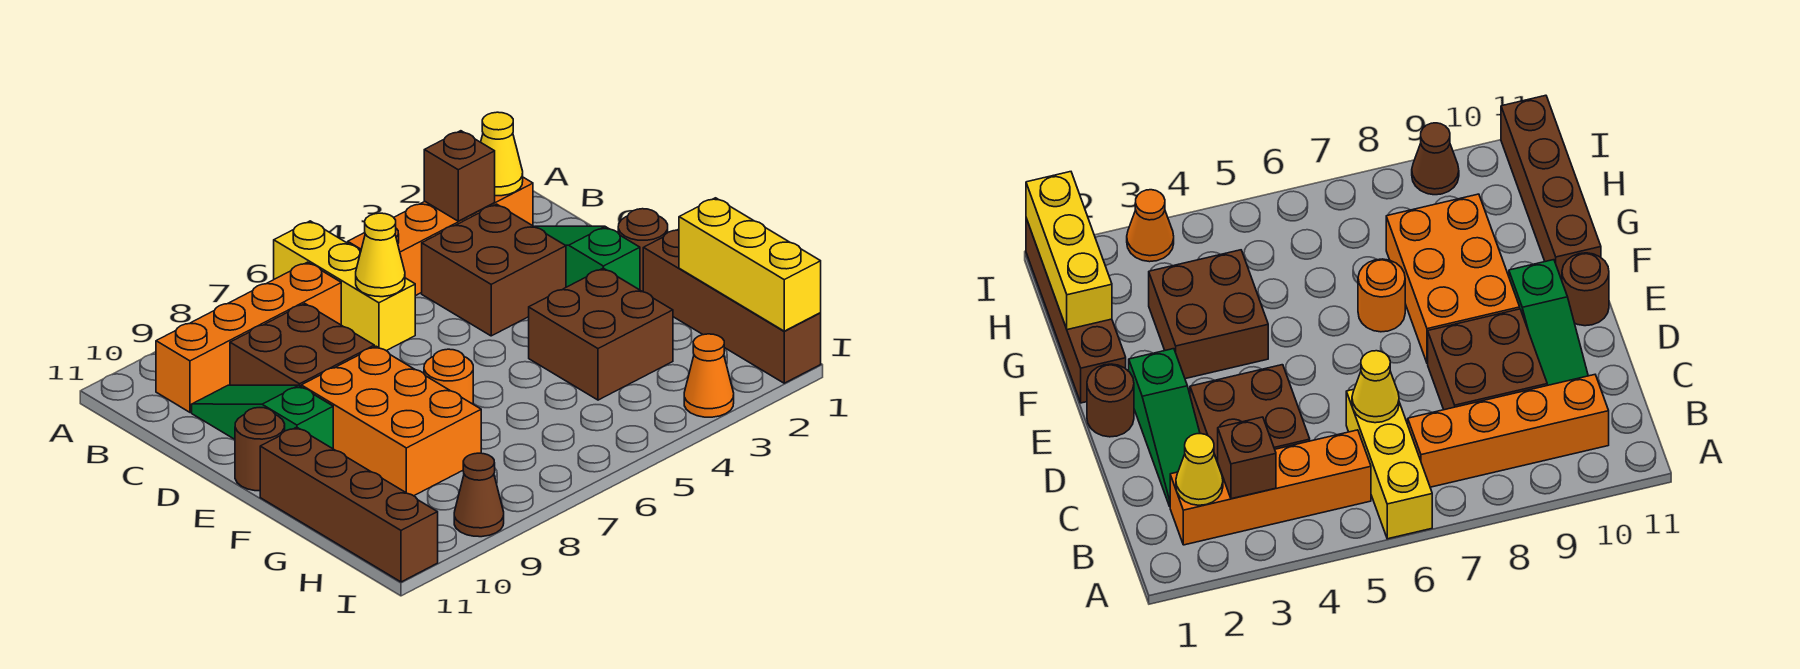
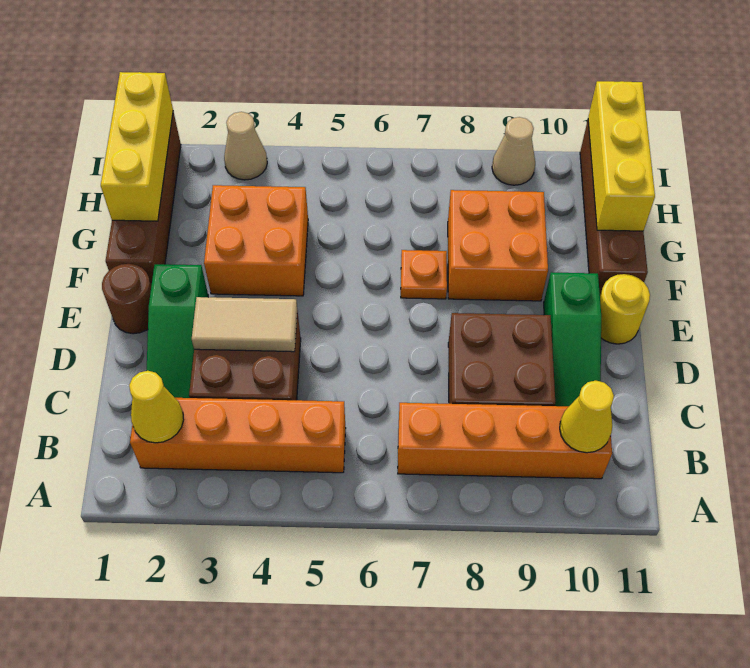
yellow 1x3 brick [274,221,415,351] -> yellow 1x3 brick moved to [588,81,655,231]
brown 1x1 brick [424,131,495,221] -> none
yellow 1x1 cone [356,213,405,297] -> yellow 1x1 cone moved to [560,381,614,453]
none -> tan 1x2 tile [192,297,297,352]
orange 2x3 brick [301,346,481,496] -> orange 2x2 brick [448,190,548,301]
brown 1x1 round brick [235,408,285,491] -> yellow 1x1 round brick [600,274,650,344]
brown 2x2 brick [529,268,673,400] -> orange 2x2 brick [204,185,308,296]
orange 1x1 round brick [424,349,473,404] -> orange 1x1 plate [401,250,447,299]
orange 1x1 cone [684,334,734,417] -> tan 1x1 cone [224,112,267,180]
brown 1x1 cone [454,453,504,537] -> tan 1x1 cone [492,117,535,185]

